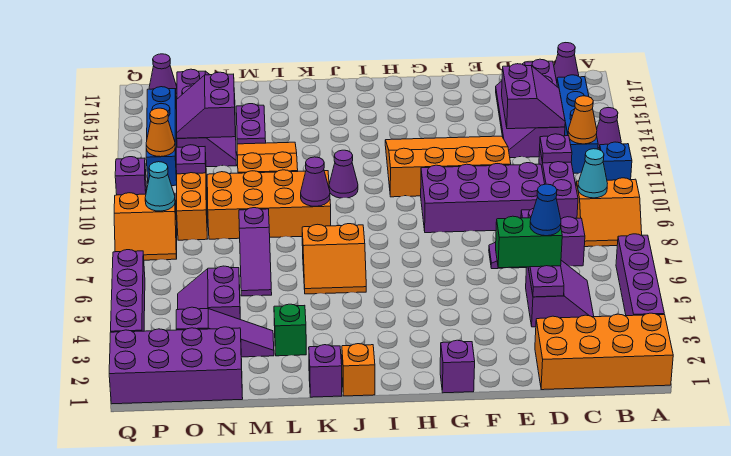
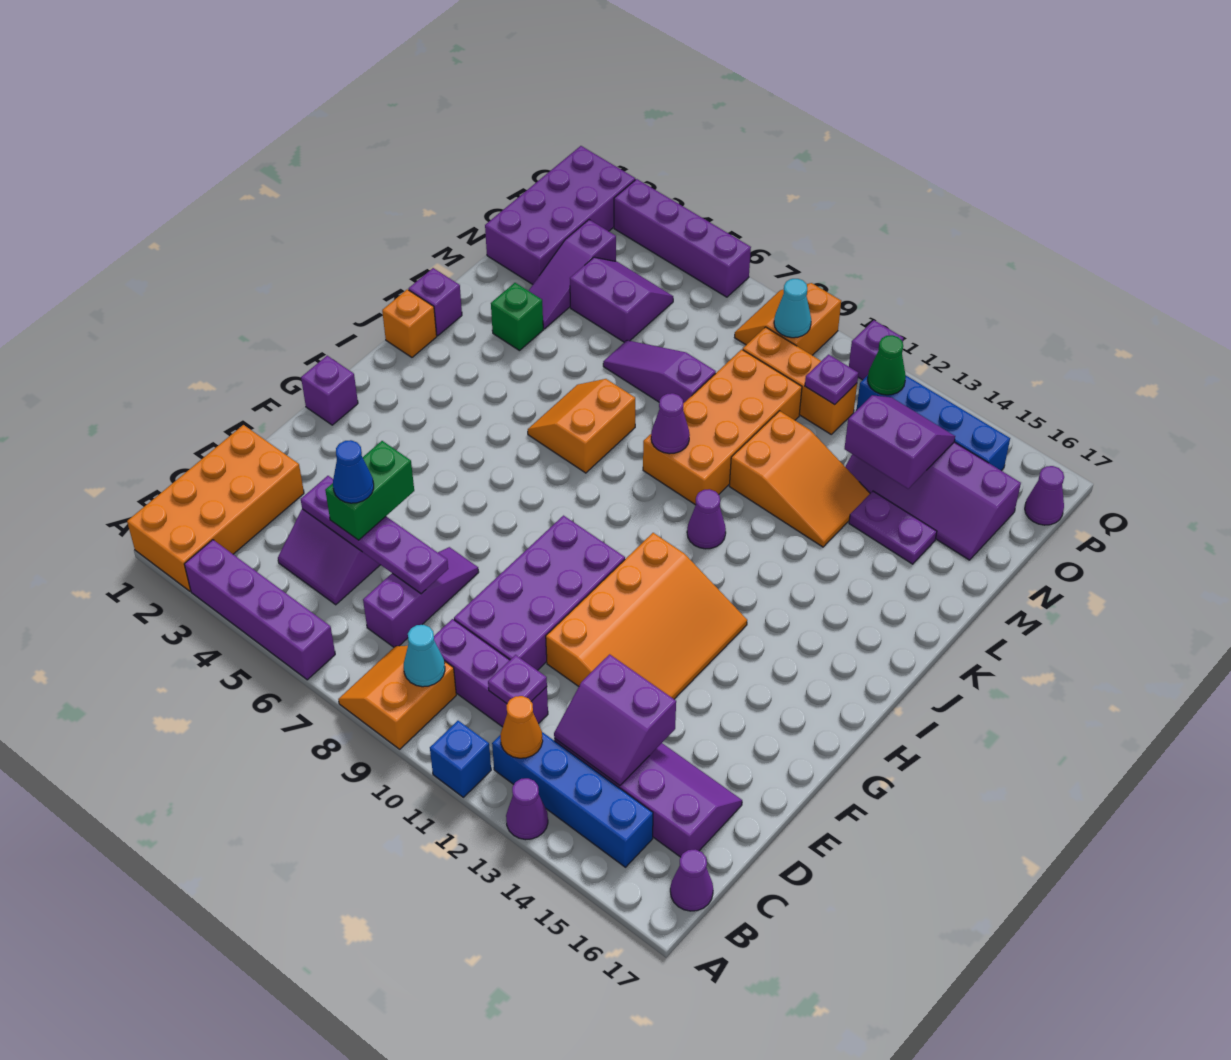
orange 1x1 cone [146,108,175,157] -> green 1x1 cone [868,335,906,395]

